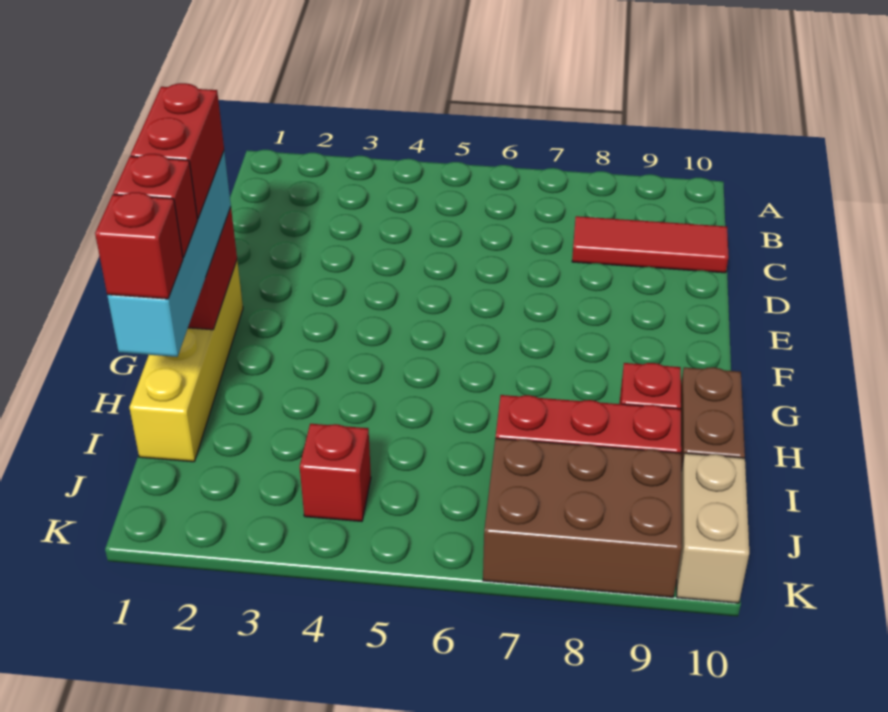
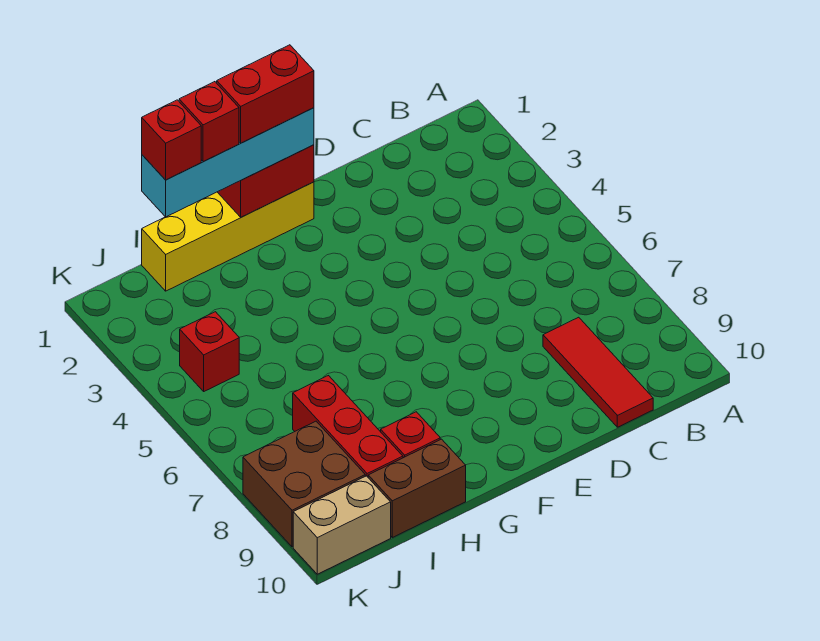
brown 2x3 brick [483,438,682,597] -> brown 2x2 brick [243,421,365,547]

